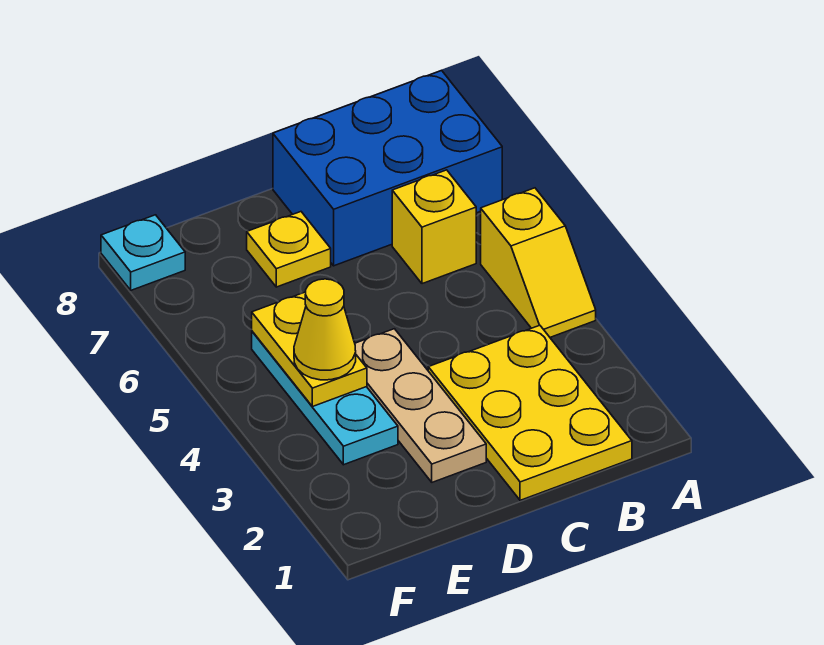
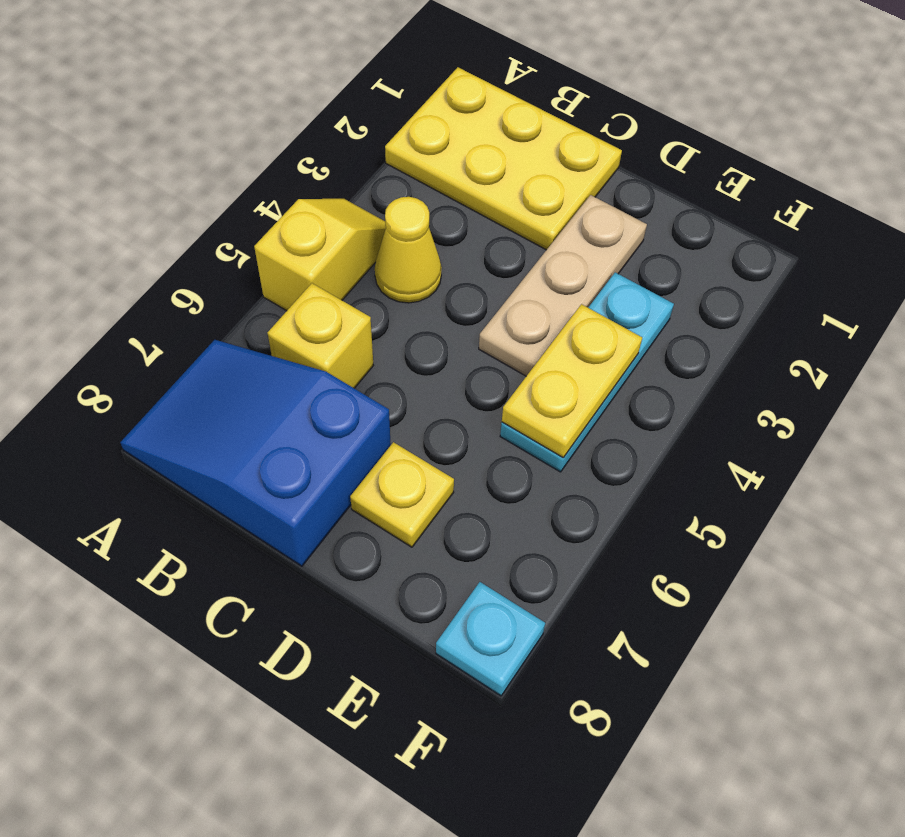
blue 2x3 brick [273,71,502,266] -> blue 2x3 slope [120,340,391,566]
yellow 2x3 plate [428,325,632,500] -> yellow 2x3 plate turned to [385,67,622,250]
yellow 1x1 cone [294,279,356,380] -> yellow 1x1 cone moved to [375,197,442,303]

